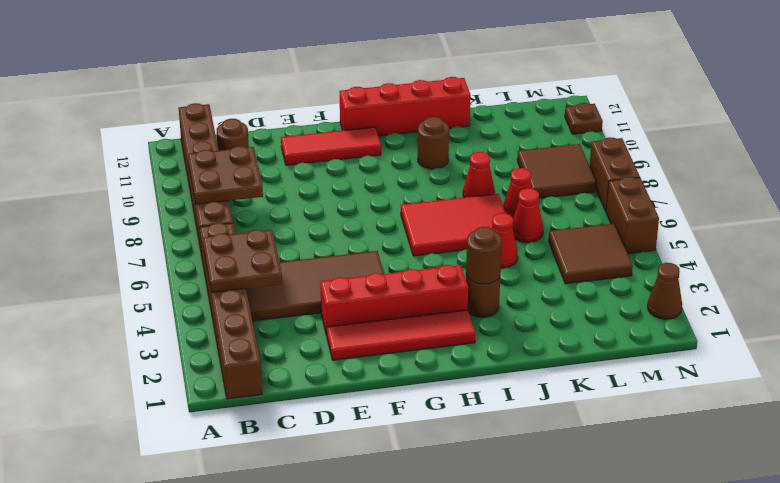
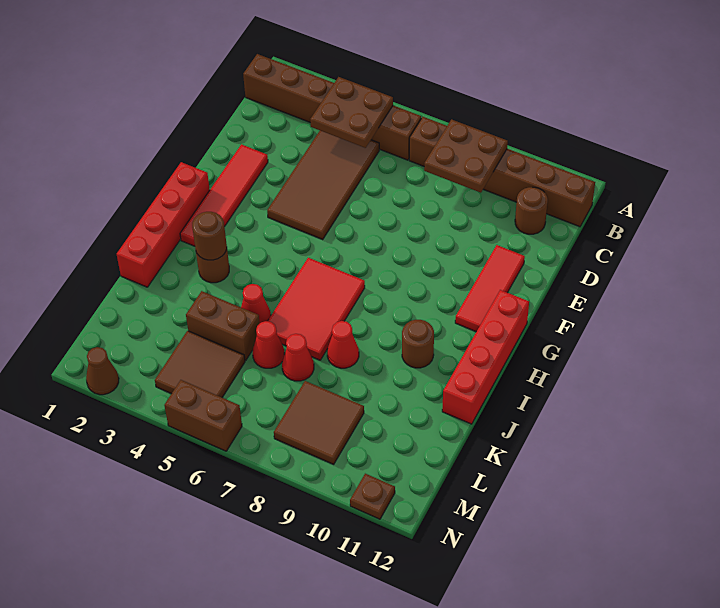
red 1x4 brick [320,265,468,336] -> red 1x4 brick moved to [117,162,210,287]
brown 1x2 brick [590,137,640,211] -> brown 1x2 brick moved to [186,291,260,360]

